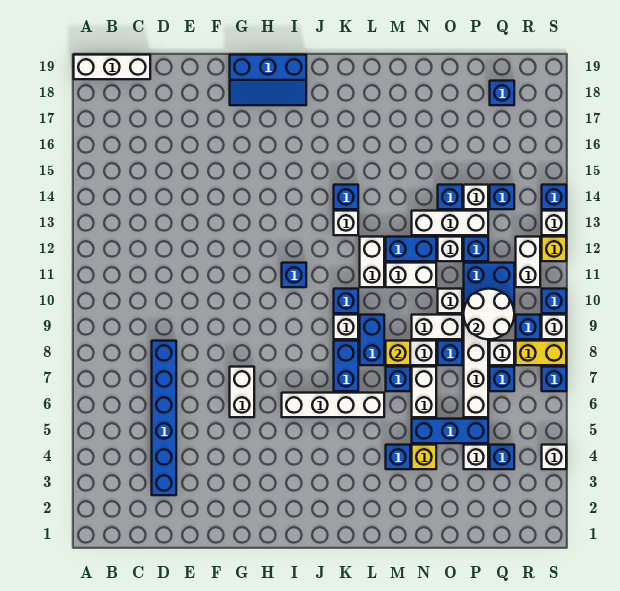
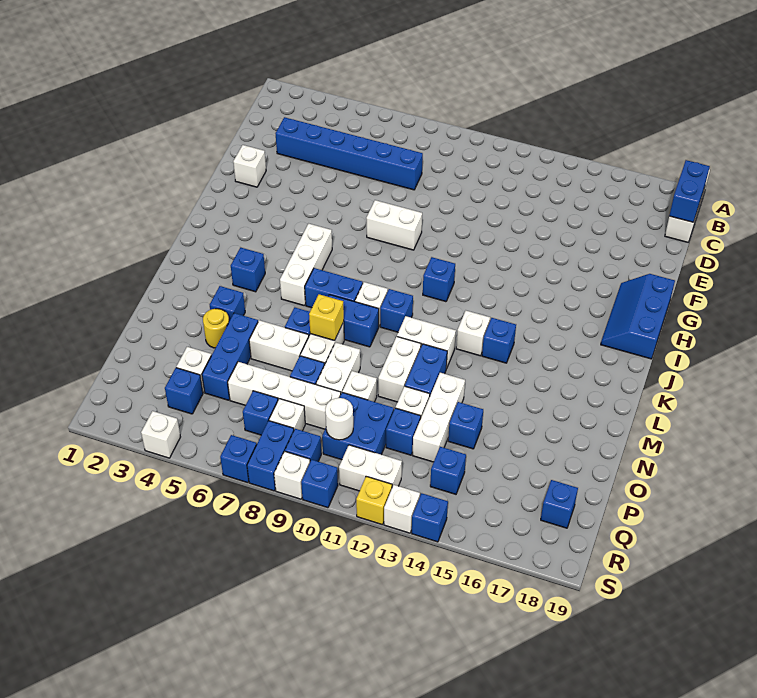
none -> blue 1x2 brick [669,160,710,222]
white 1x2 brick [230,367,254,417] -> white 1x2 brick moved to [366,200,422,250]
white 1x4 brick [282,393,384,417] -> white 1x3 brick [280,224,332,306]
none -> blue 1x1 brick [231,248,265,292]
yellow 1x1 brick [412,445,436,469] -> yellow 1x1 round brick [203,309,229,348]
white 2x2 round brick [464,289,514,339] -> white 1x1 round brick [325,398,353,440]
white 1x1 brick [464,185,488,209] -> white 1x1 brick moved to [233,145,266,187]
yellow 1x2 brick [516,341,566,365] -> blue 1x2 brick [247,421,294,491]

